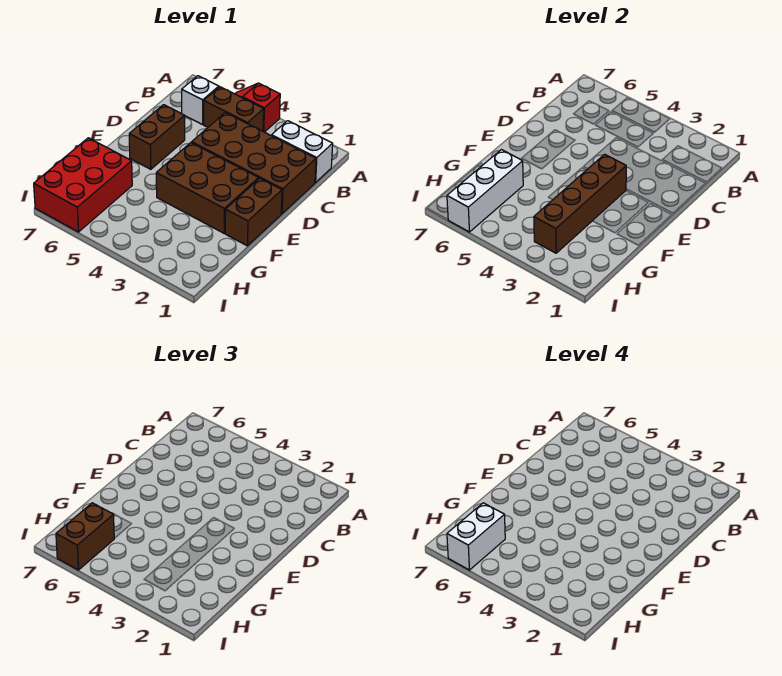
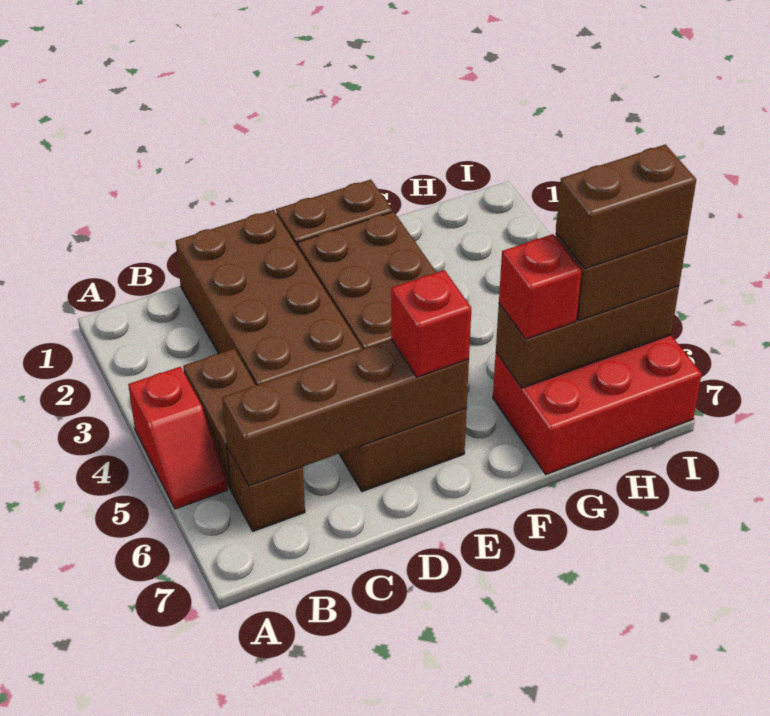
white 1x2 brick [272,121,333,182] -> none
white 1x1 brick [182,76,219,125] -> brown 1x1 brick [227,447,305,531]
brown 1x4 brick [534,154,626,253] -> brown 1x4 brick moved to [222,339,469,486]
none -> red 1x1 brick [391,270,471,377]
white 1x3 brick [447,150,523,232] -> brown 1x3 brick [496,286,679,388]
none -> red 1x1 brick [499,234,582,339]
white 1x2 brick [447,503,505,570] -> brown 1x2 brick [556,144,696,269]

